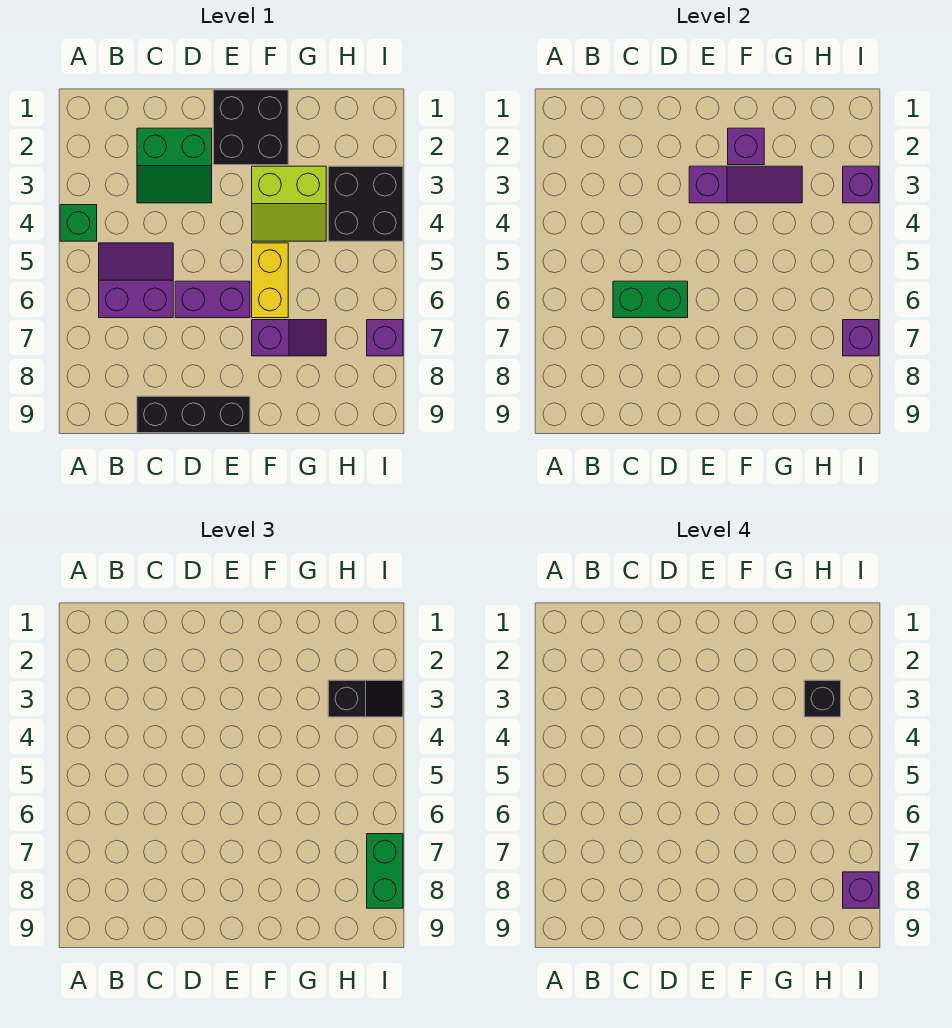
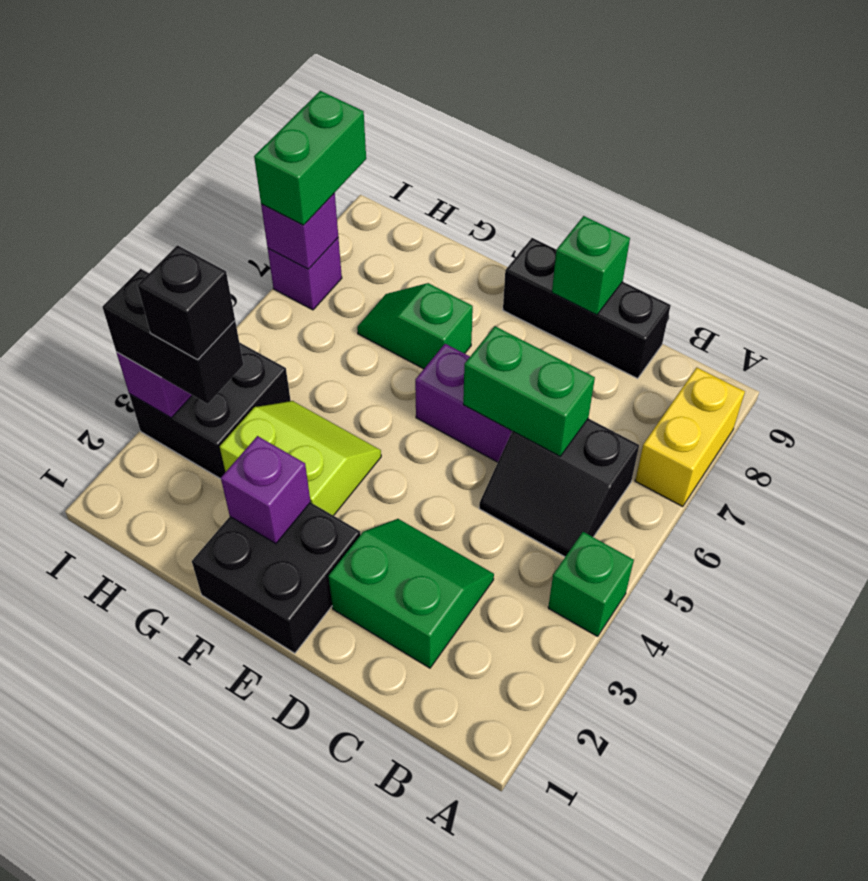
purple 2x2 slope [99,243,173,318] -> black 2x2 slope [479,418,639,557]
none -> green 1x1 brick [552,216,630,315]
purple 1x3 slope [689,166,802,203] -> none
yellow 1x2 brick [252,243,288,318] -> yellow 1x2 brick moved to [635,368,745,507]
purple 1x2 slope [252,320,326,356] -> green 1x2 slope [357,283,473,369]
black 1x2 slope [328,680,403,717] -> black 1x2 brick [102,269,243,404]
purple 1x1 brick [843,872,879,908] -> none

